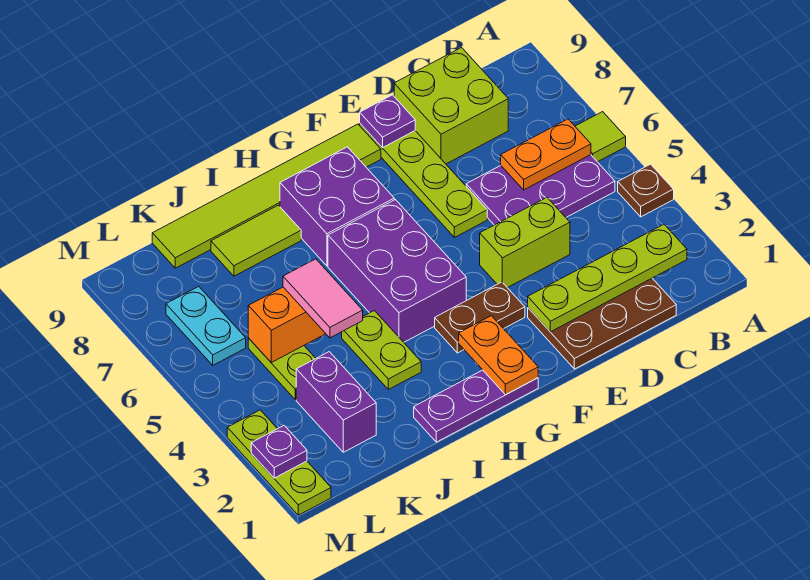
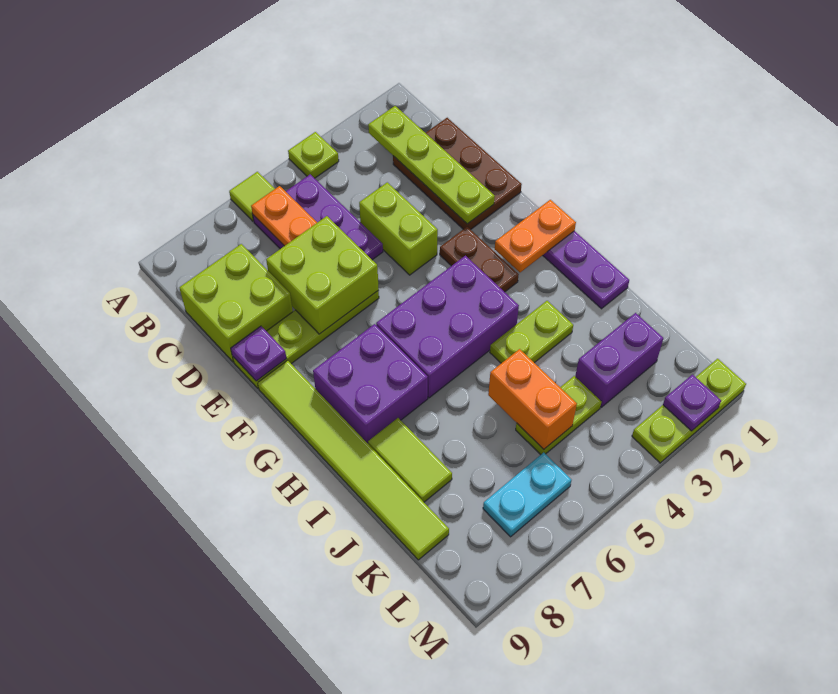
brown 1x1 plate [618,164,674,217] -> lime 1x1 plate [288,132,339,178]
none -> lime 2x2 brick [266,216,379,334]
pink 1x2 tile [283,259,363,338] -> none

